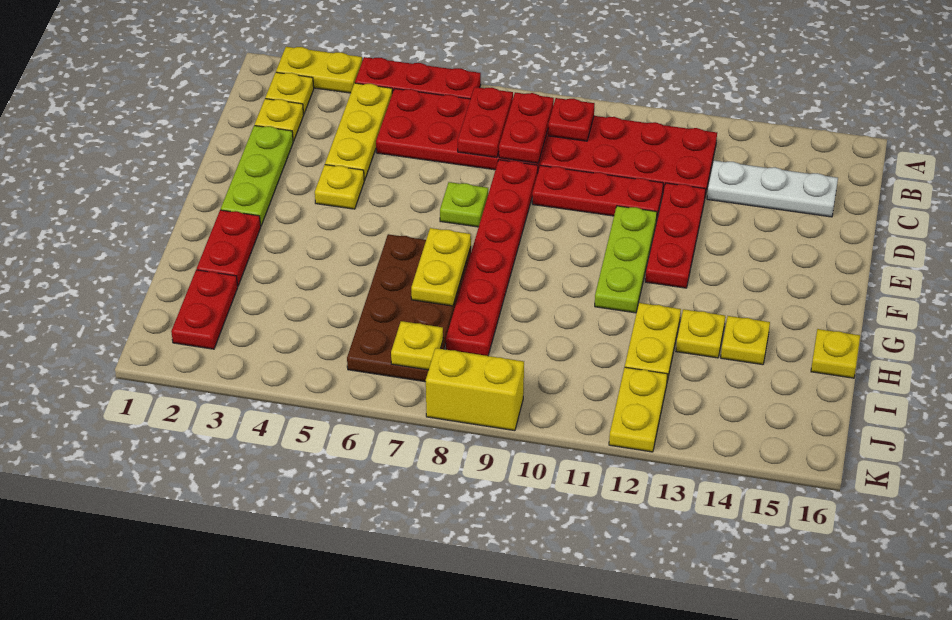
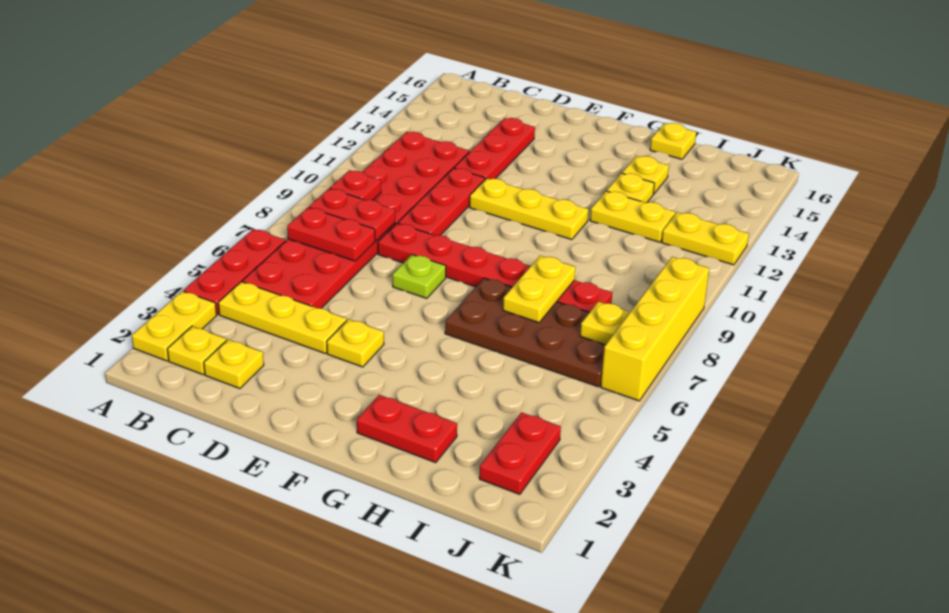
white 1x3 plate [707,161,838,217] -> none
lime 1x3 plate [221,125,293,225] -> none
red 1x3 plate [645,183,706,288] -> red 1x3 plate turned to [454,118,535,179]
lime 1x3 plate [595,206,657,313] -> yellow 1x3 plate [469,178,588,240]
yellow 1x2 plate [411,228,471,306] -> yellow 1x2 plate turned to [503,256,576,323]
red 1x2 plate [171,270,238,349] -> red 1x2 plate turned to [479,412,561,494]
yellow 1x2 brick [426,348,524,431] -> yellow 1x4 brick [601,257,709,401]

